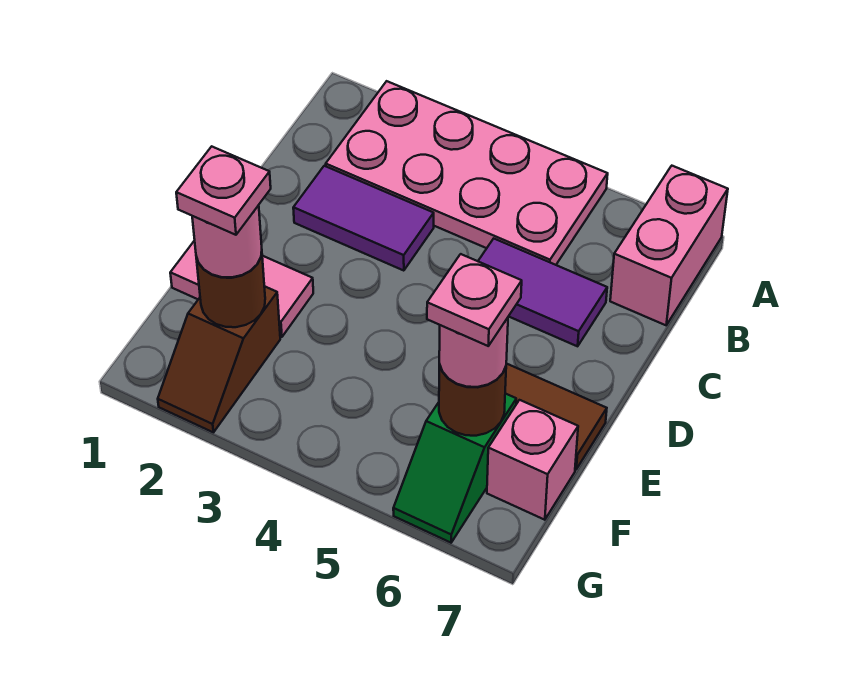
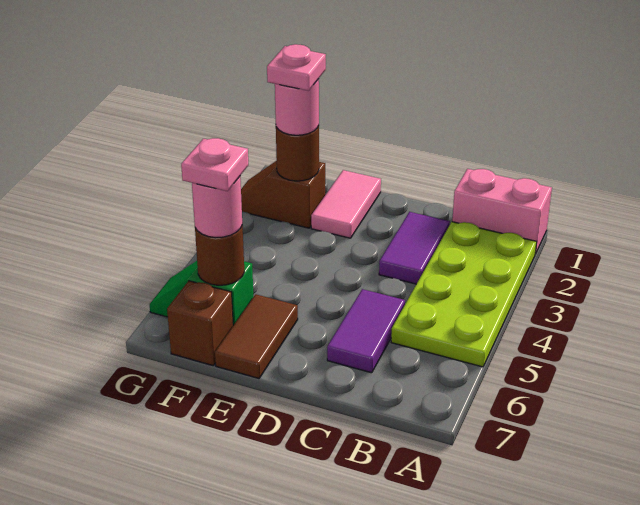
pink 2x4 plate [326,81,608,265] -> lime 2x4 plate [391,222,537,367]
pink 1x2 brick [610,166,728,325] -> pink 1x2 brick moved to [452,169,552,254]
pink 1x1 brick [487,400,578,520] -> brown 1x1 brick [167,281,233,366]

